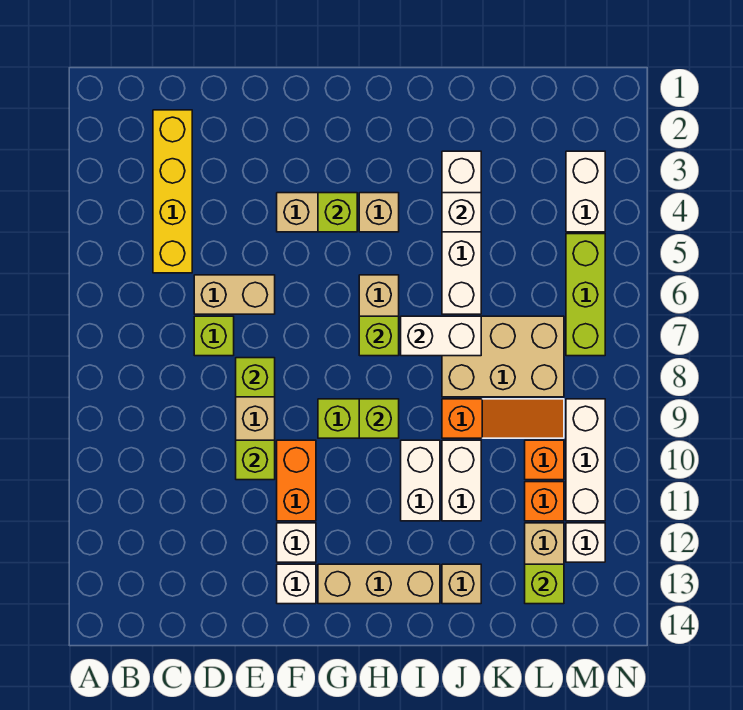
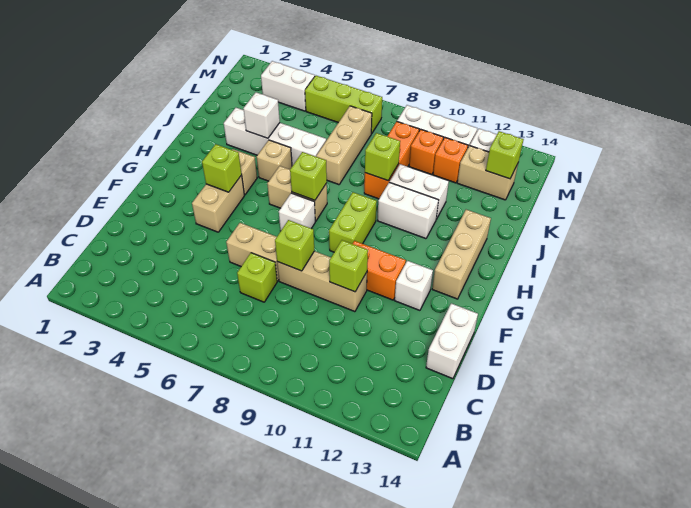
yellow 1x4 brick [153,110,192,273] -> none
tan 1x2 brick [194,275,275,314] -> tan 1x2 brick turned to [226,223,279,281]
white 1x1 brick [277,564,316,604] -> white 1x1 brick moved to [279,193,315,231]
lime 1x1 brick [359,399,399,438] -> lime 1x1 brick moved to [365,133,400,181]
white 1x2 brick [401,316,481,356] -> white 1x2 brick moved to [426,303,478,379]
tan 2x3 brick [442,316,564,397] -> tan 1x3 brick [316,106,372,185]
orange 1x3 slope [442,399,564,438] -> orange 1x3 brick [364,122,419,199]
tan 1x1 brick [442,564,481,604] -> tan 1x1 brick moved to [257,140,292,181]

